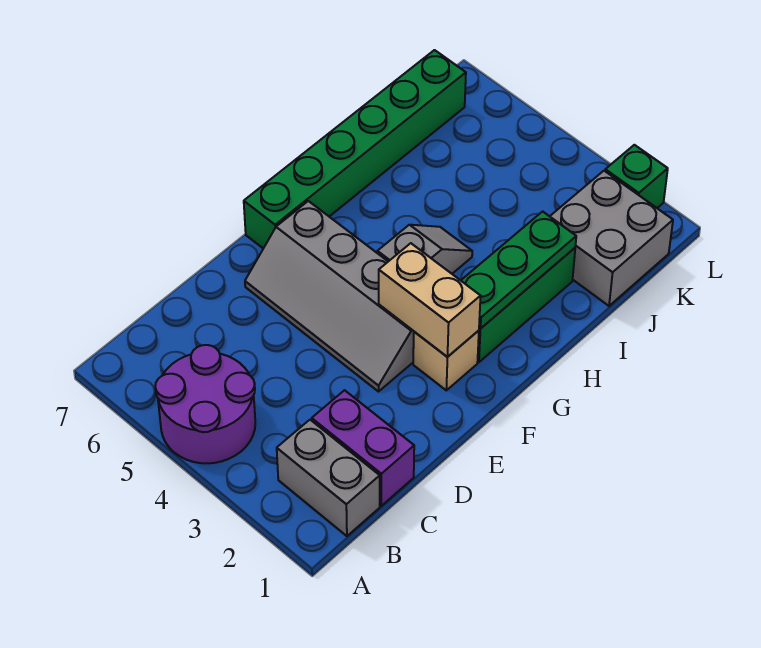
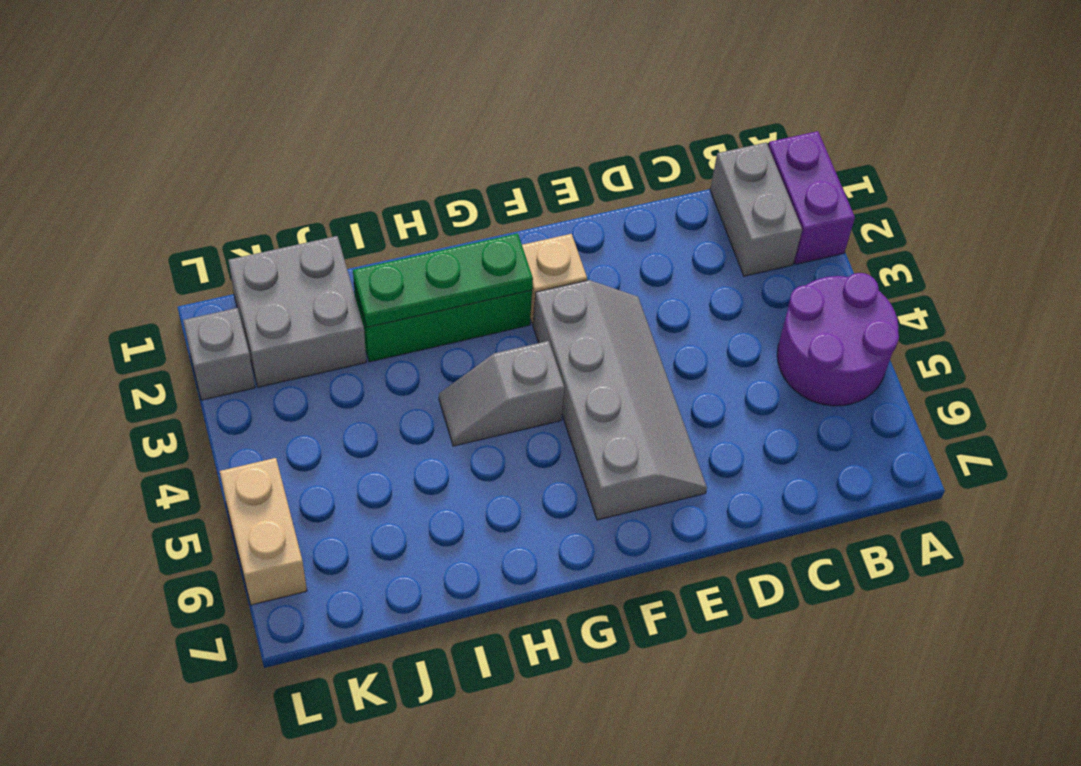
purple 1x2 brick [312,390,414,506] -> purple 1x2 brick moved to [768,131,855,264]
tan 1x2 brick [379,243,481,357] -> tan 1x2 brick moved to [220,458,307,605]
green 1x6 brick [244,50,466,248] -> none
green 1x1 brick [605,145,668,208] -> grey 1x1 brick [183,308,255,400]

